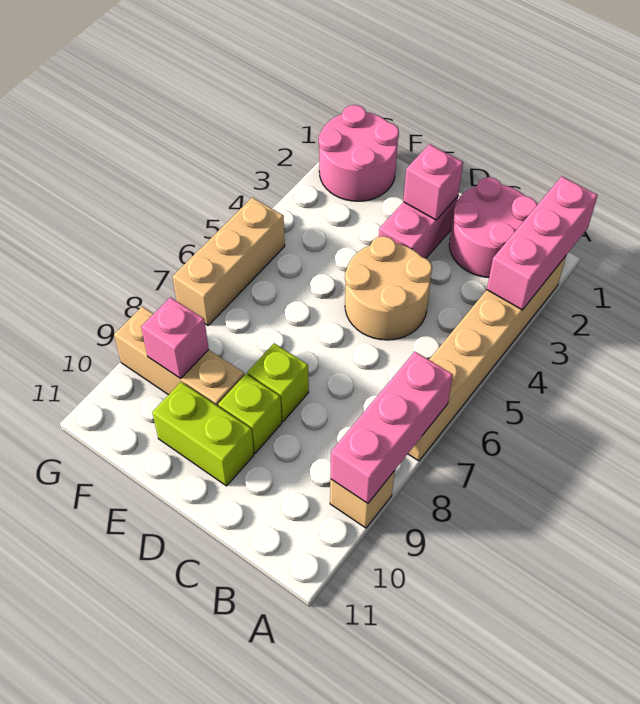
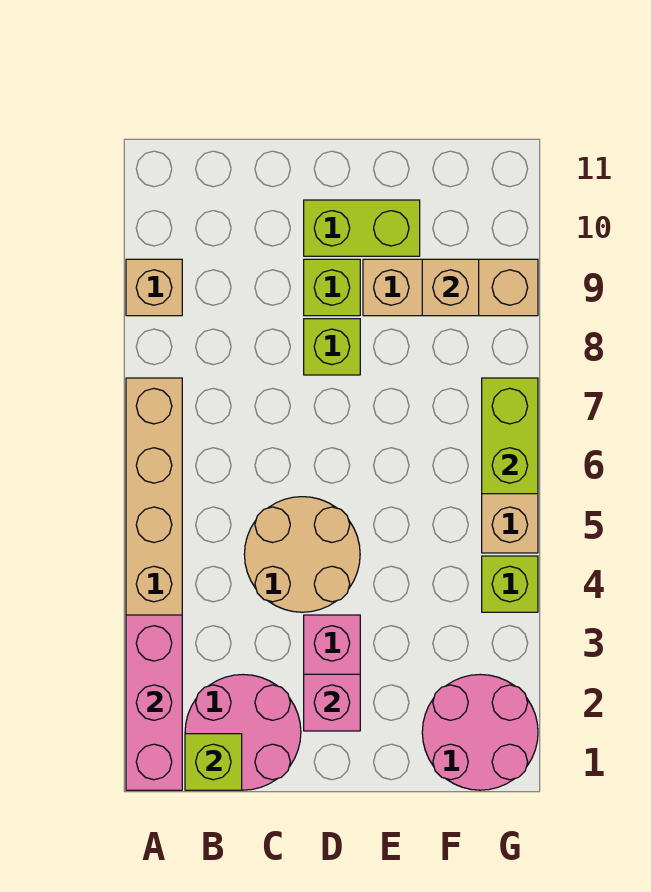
pink 1x3 brick [330,352,453,503] -> none
none -> lime 1x1 brick [185,734,242,790]
pink 1x1 brick [141,297,209,379] -> tan 1x1 brick [422,259,479,316]
none -> lime 1x1 brick [482,556,538,612]
none -> lime 1x2 brick [482,378,538,494]

